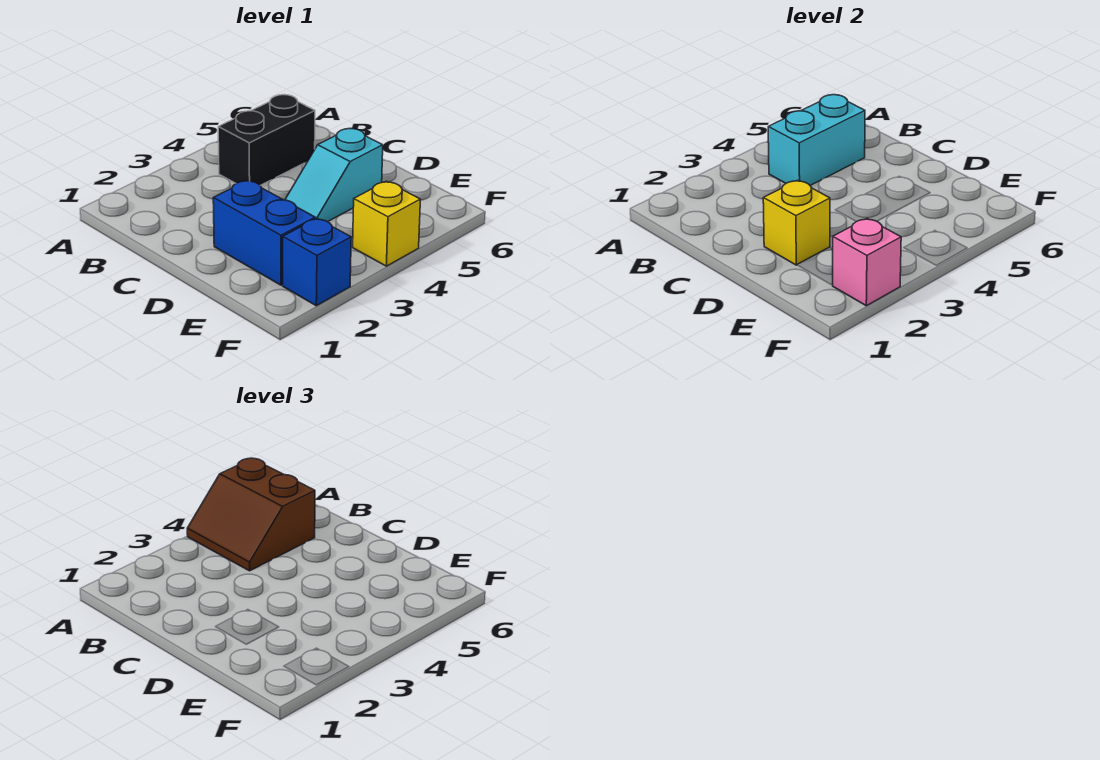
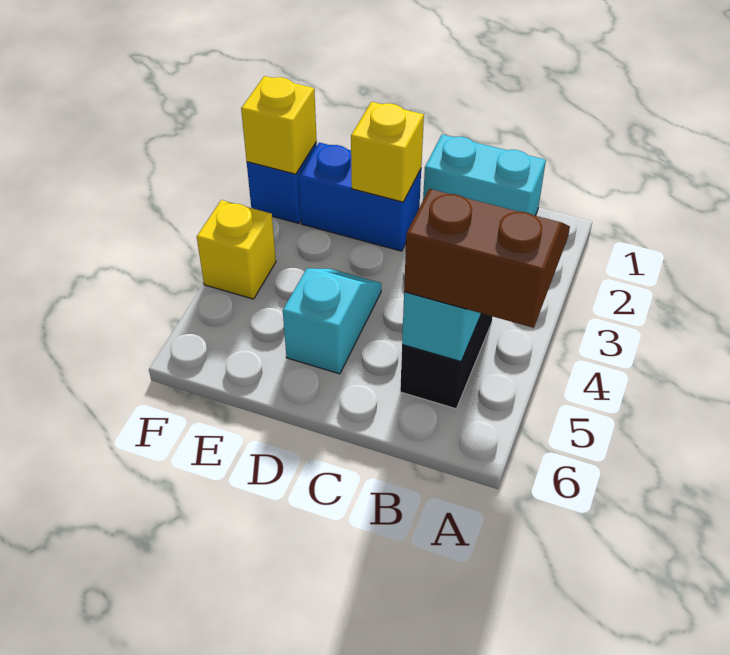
none -> cyan 1x2 brick [423,134,546,216]
pink 1x1 brick [833,218,901,306] -> yellow 1x1 brick [241,76,317,174]

